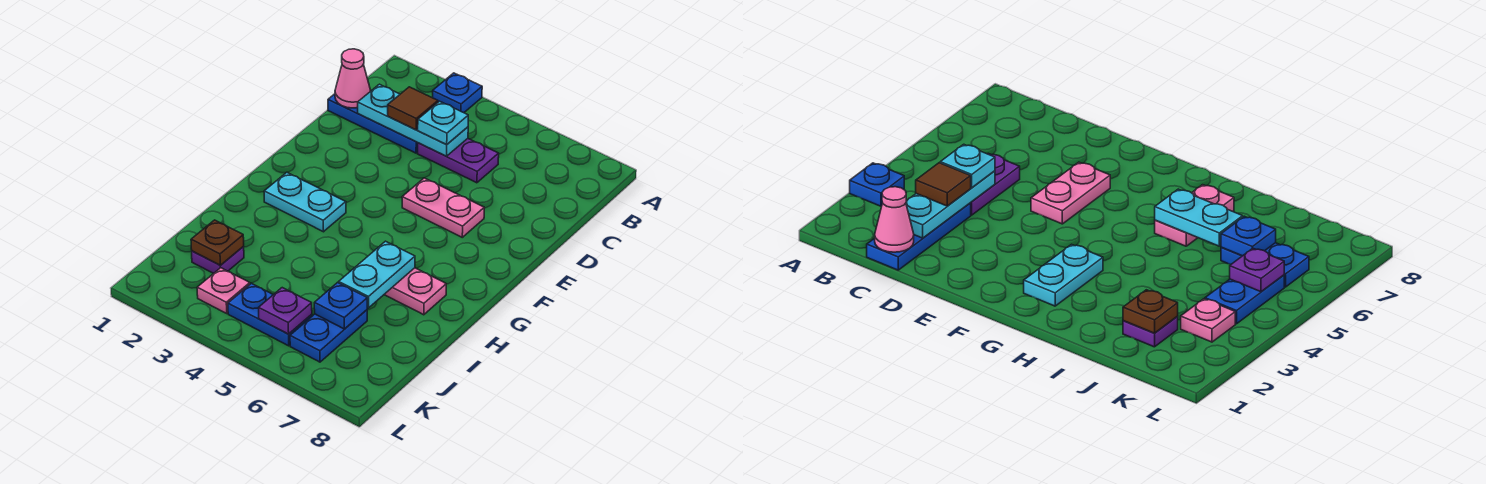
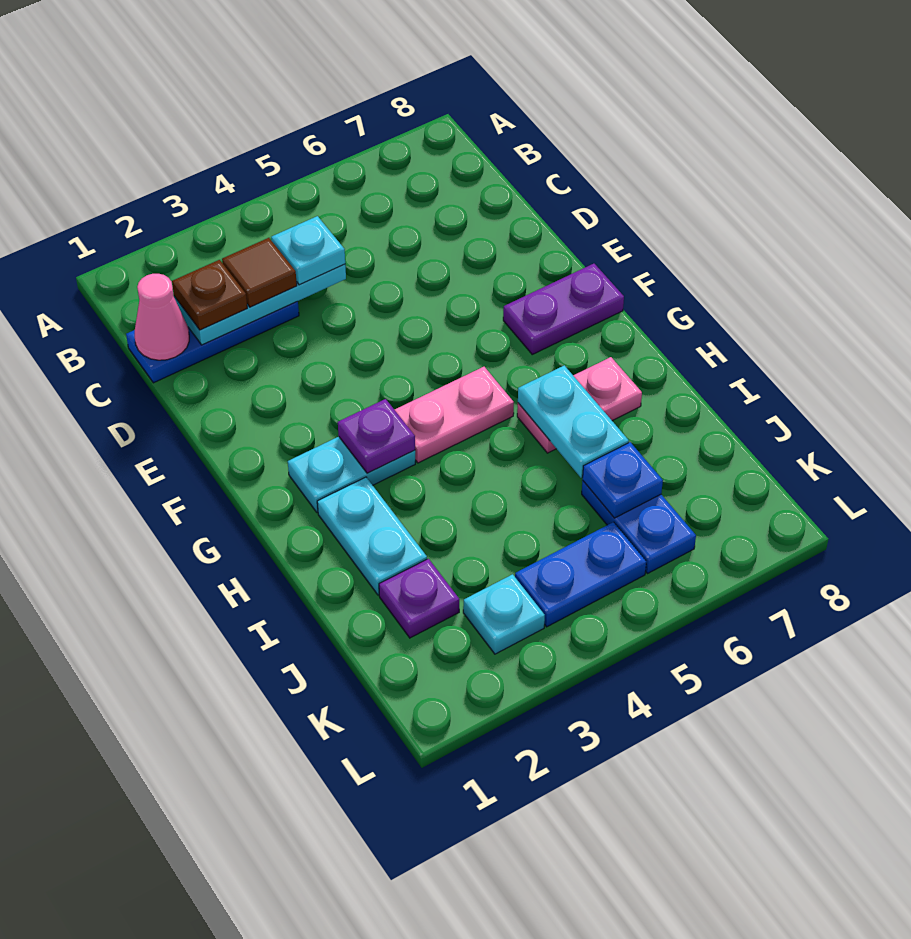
blue 1x1 plate [433,73,482,113] -> none
purple 1x2 plate [418,139,499,183] -> purple 1x2 plate moved to [503,264,624,354]
pink 1x2 plate [402,178,484,237] -> pink 1x2 plate moved to [395,367,514,463]
none -> cyan 1x2 plate [317,477,427,595]
brown 1x1 plate [191,220,244,265] -> brown 1x1 plate moved to [172,260,247,330]
pink 1x1 plate [197,268,250,313] -> cyan 1x1 plate [463,574,545,654]
purple 1x1 plate [259,288,312,334] -> purple 1x1 plate moved to [338,399,415,473]

